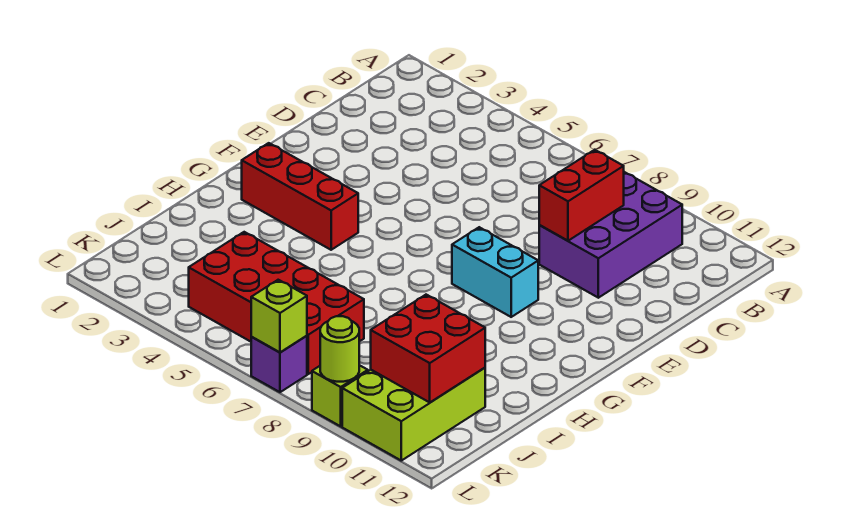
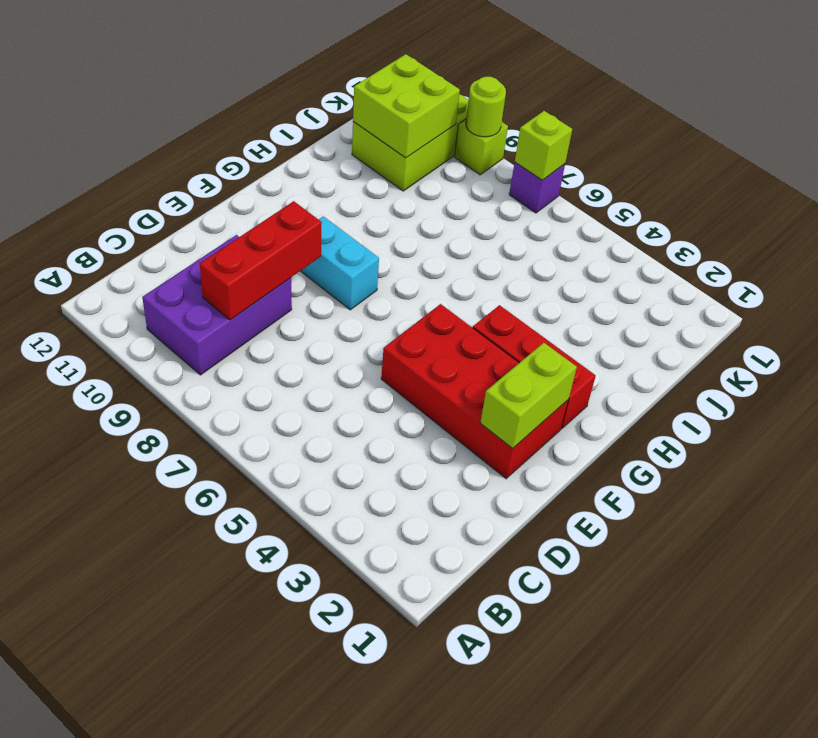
red 1x2 brick [539,150,624,241] -> red 1x3 brick [200,201,322,320]
none -> lime 1x2 brick [480,343,577,449]
red 2x4 brick [189,232,364,374] -> red 2x4 brick moved to [381,304,568,479]
red 2x2 brick [371,295,485,402] -> lime 2x2 brick [353,54,460,158]

